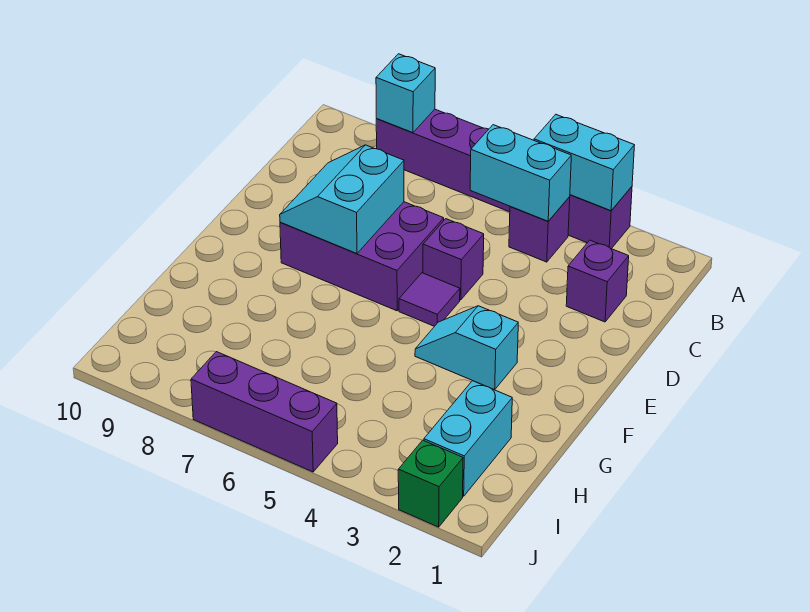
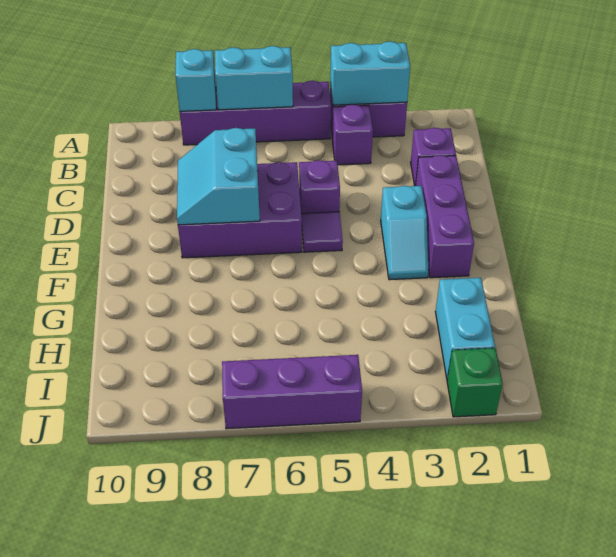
cyan 1x2 brick [470,125,571,221] -> cyan 1x2 brick moved to [215,46,293,110]
none -> purple 1x3 brick [416,155,474,278]
cyan 1x2 slope [415,306,518,390] -> cyan 1x2 slope turned to [381,186,429,280]

